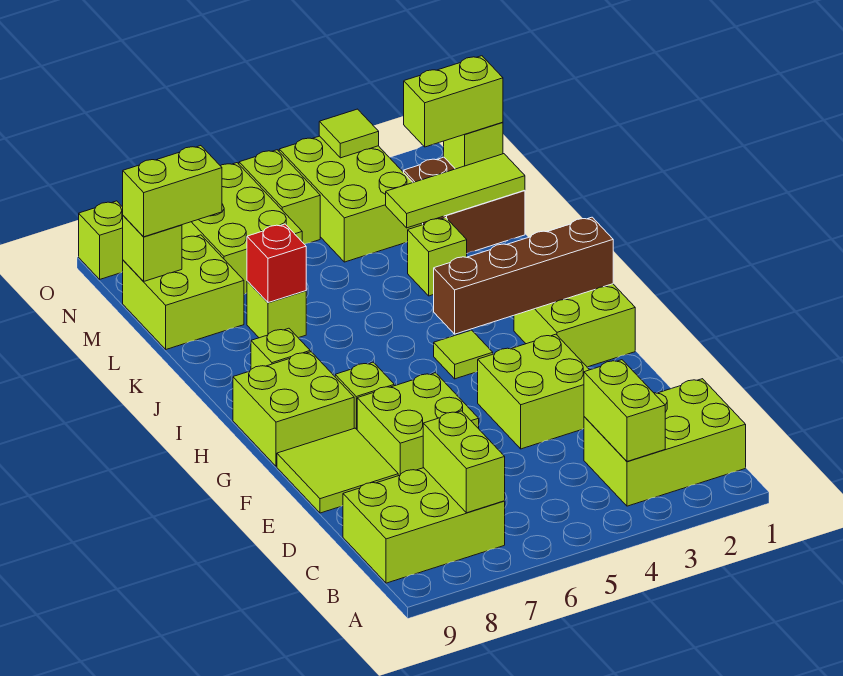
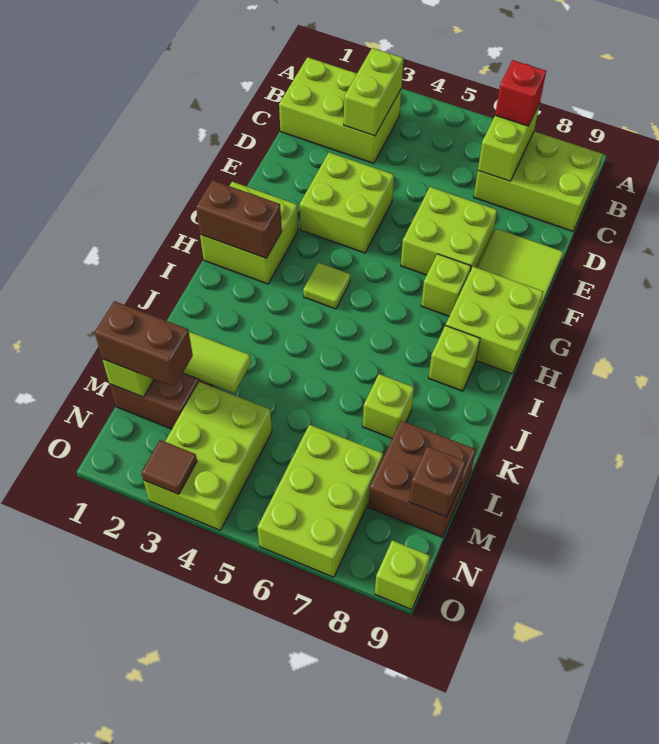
brown 1x4 brick [434,217,613,334] -> brown 1x2 brick [196,180,282,258]
lime 1x1 brick [408,218,467,296] -> none
red 1x1 brick [247,224,306,303] -> red 1x1 brick moved to [495,60,546,126]
lime 2x2 brick [123,235,244,349] -> brown 2x2 brick [369,421,476,537]
lime 1x2 brick [404,56,503,147] -> brown 1x2 brick [95,301,193,387]
lime 1x2 brick [123,146,222,237] -> none
lime 1x1 brick [123,216,182,282] -> brown 1x1 brick [409,446,466,517]
lime 1x2 brick [239,150,320,244] -> none
lime 1x1 tile [319,109,379,158] -> brown 1x1 tile [141,440,197,494]

